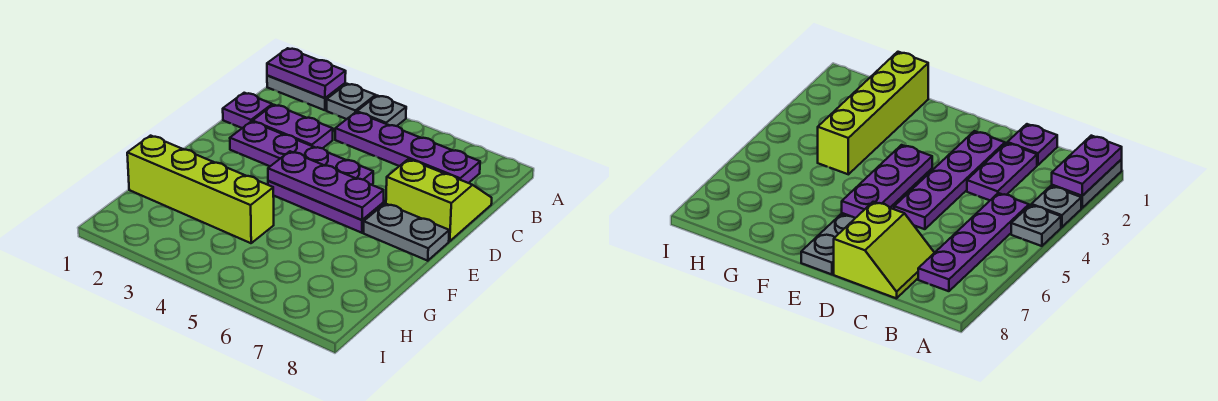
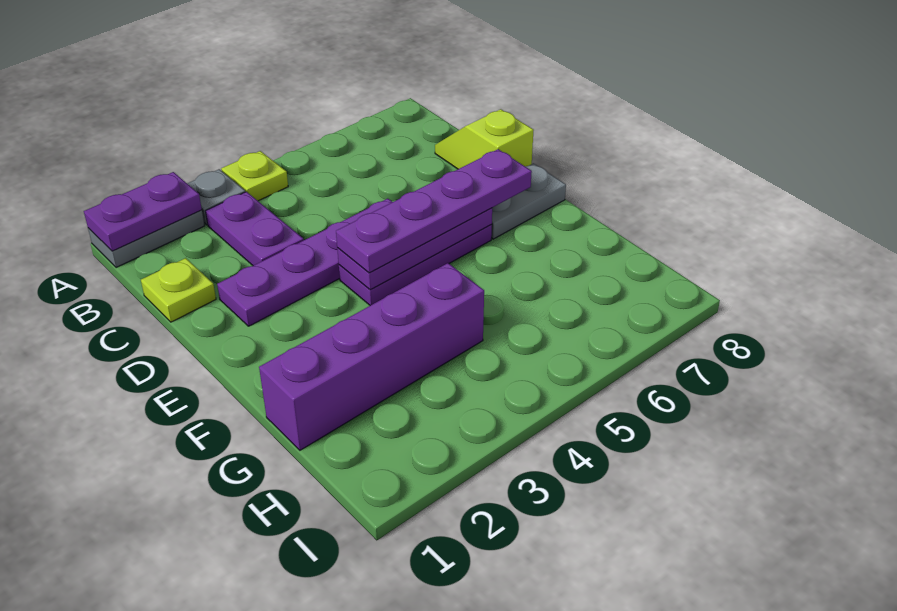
grey 1x1 plate [357,96,406,126] -> lime 1x1 plate [221,151,288,201]
purple 1x4 plate [335,112,480,183] -> purple 1x4 plate moved to [336,149,532,273]
purple 1x1 plate [223,93,272,128] -> lime 1x1 plate [141,258,216,322]
purple 1x2 plate [253,105,333,148] -> purple 1x2 plate turned to [206,192,304,266]
lime 2x2 slope [386,159,492,241] -> lime 1x2 slope [435,109,534,169]
lime 1x4 brick [127,136,274,243] -> purple 1x4 brick [259,263,484,450]

